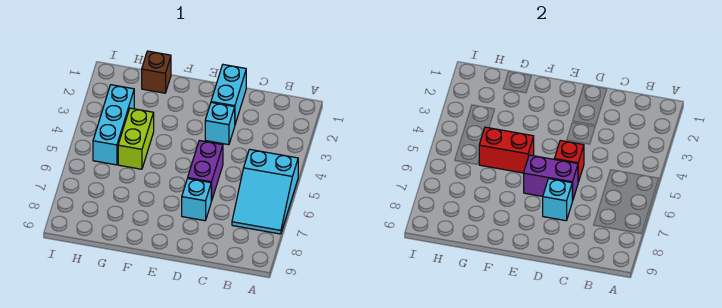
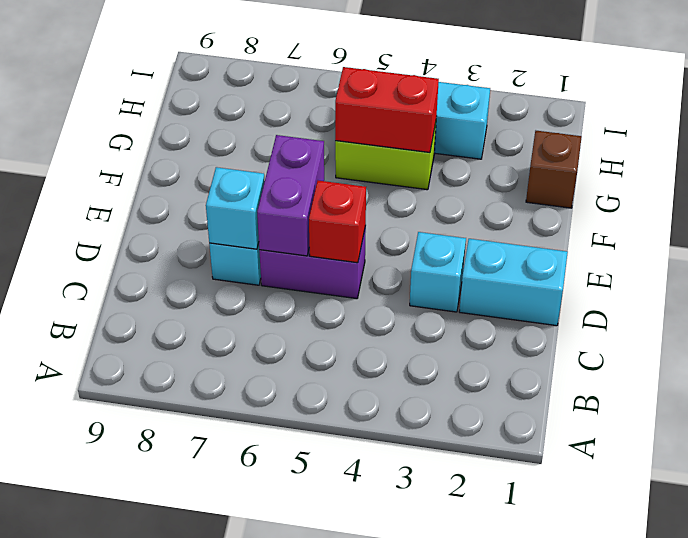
cyan 2x3 slope [232,149,298,234] -> none
red 1x2 brick [479,127,534,173] -> red 1x2 brick turned to [335,67,439,152]

